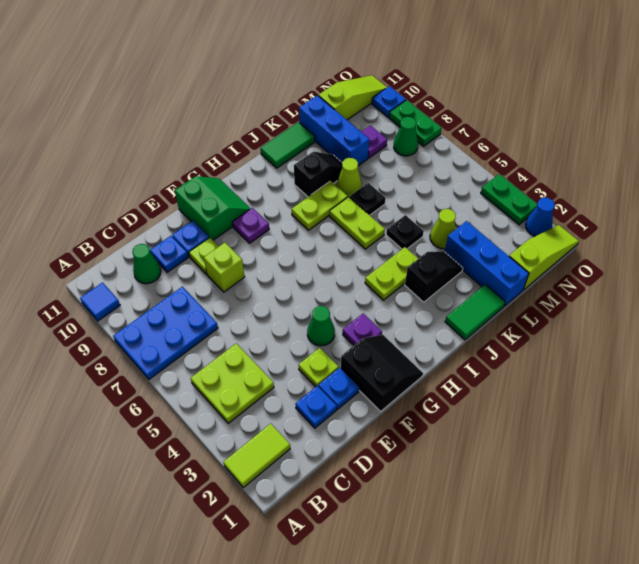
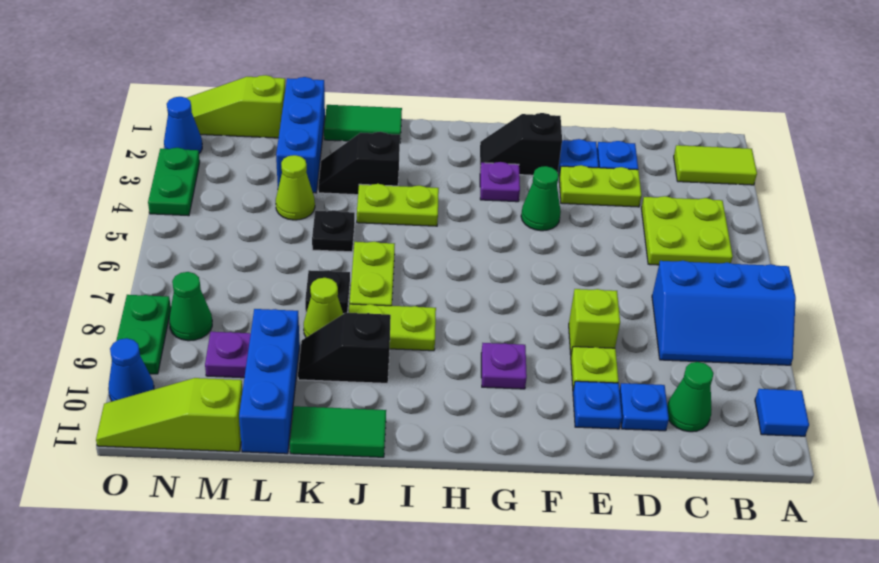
blue 2x3 plate [113,287,218,379] -> blue 2x3 slope [652,261,796,365]
lime 1x1 plate [299,348,339,387] -> lime 1x2 plate [559,165,641,207]
black 2x2 slope [341,335,423,411] -> black 1x2 slope [480,113,562,175]
green 2x2 slope [175,176,251,240] -> none
blue 1x1 plate [372,86,406,117] -> blue 1x1 cone [108,338,154,401]

